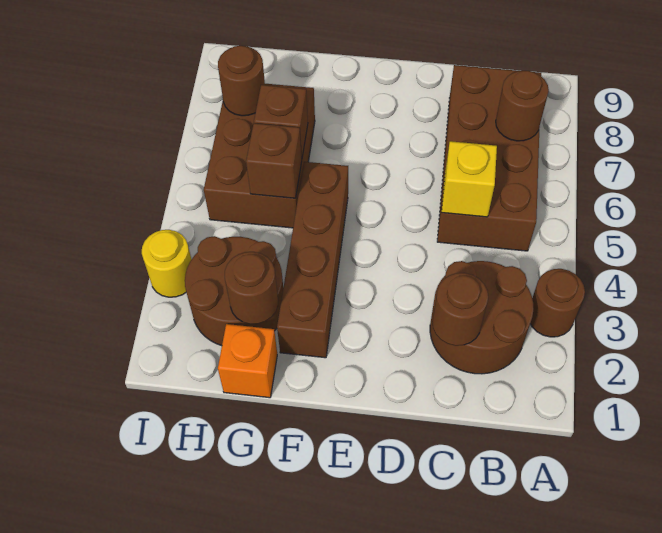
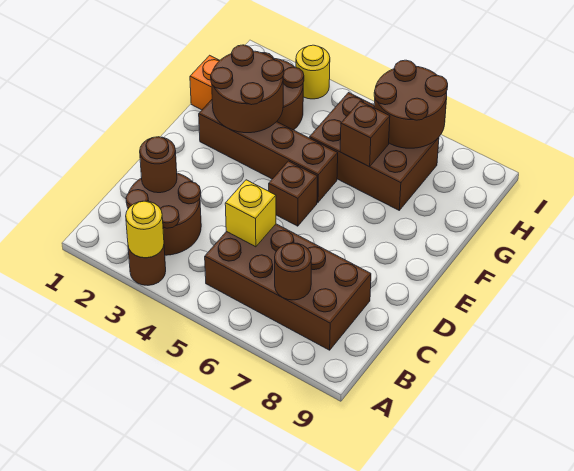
none -> yellow 1x1 round brick [126,201,164,258]
brown 1x1 round brick [225,252,278,324] -> brown 2x2 round brick [211,45,284,133]
brown 1x1 brick [246,123,302,198] -> brown 1x1 brick moved to [269,161,318,226]
brown 1x1 round brick [218,46,265,116] -> brown 2x2 round brick [374,60,448,148]

